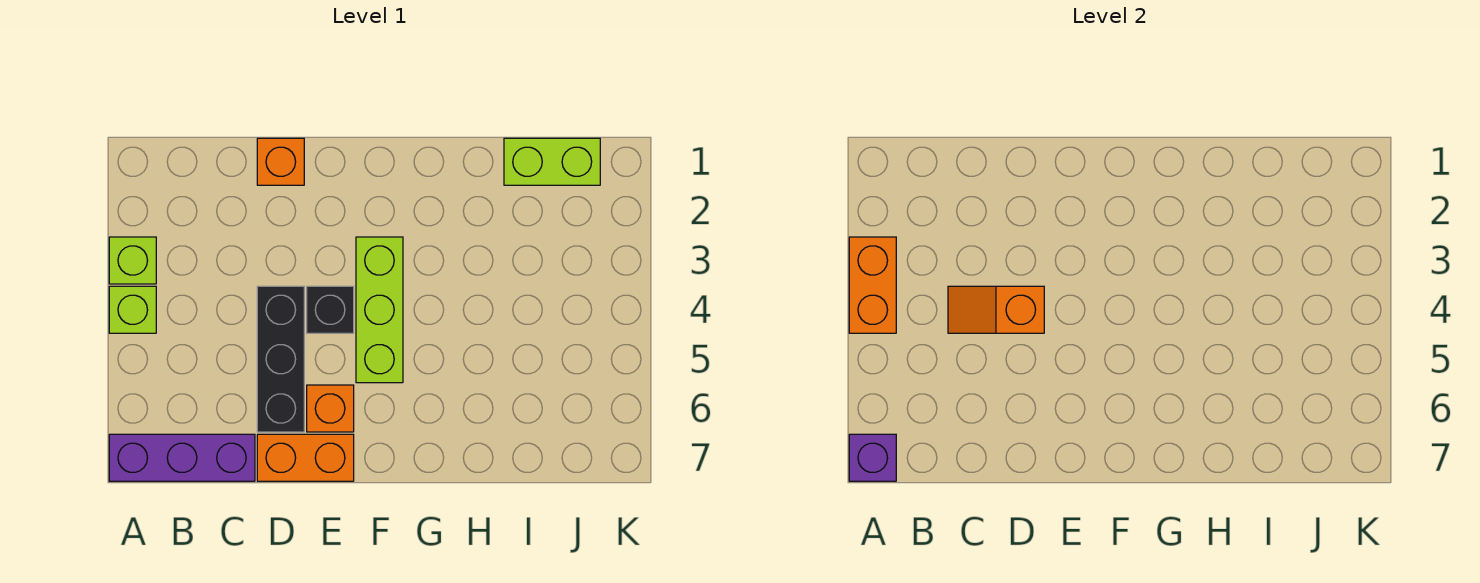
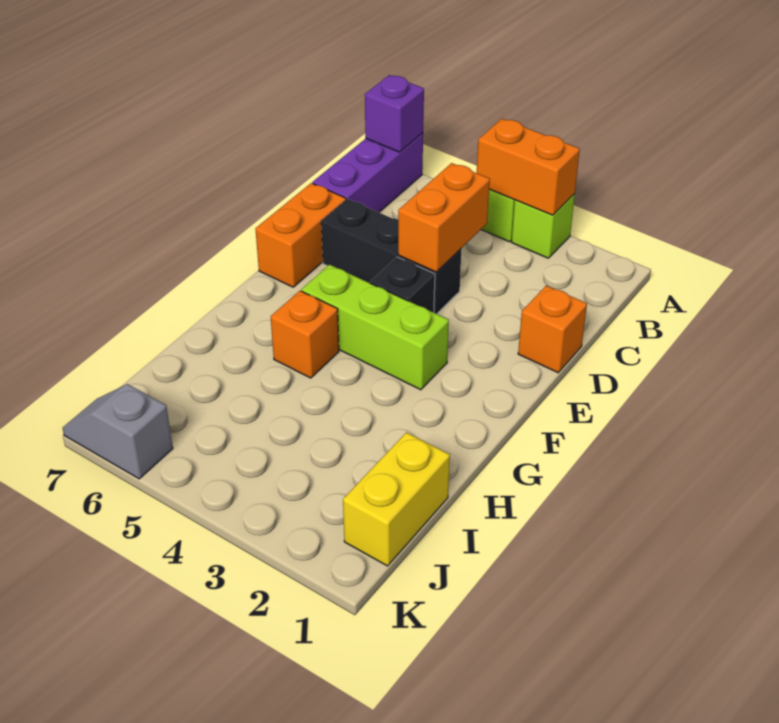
orange 1x2 slope [948,286,1044,333] -> orange 1x2 brick [398,163,490,272]
orange 1x1 brick [307,385,354,432] -> orange 1x1 brick moved to [271,291,339,378]
lime 1x2 brick [504,138,600,185] -> yellow 1x2 brick [343,432,450,566]
none -> grey 1x2 slope [63,384,173,479]

